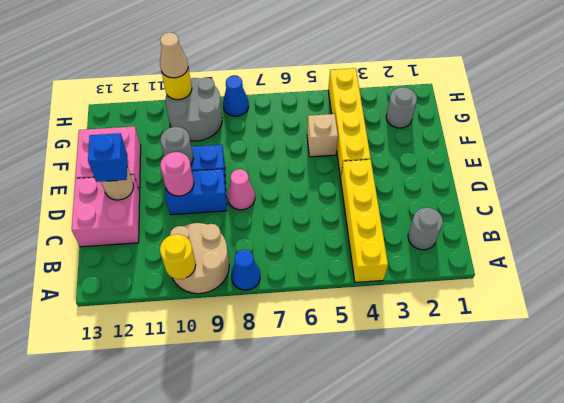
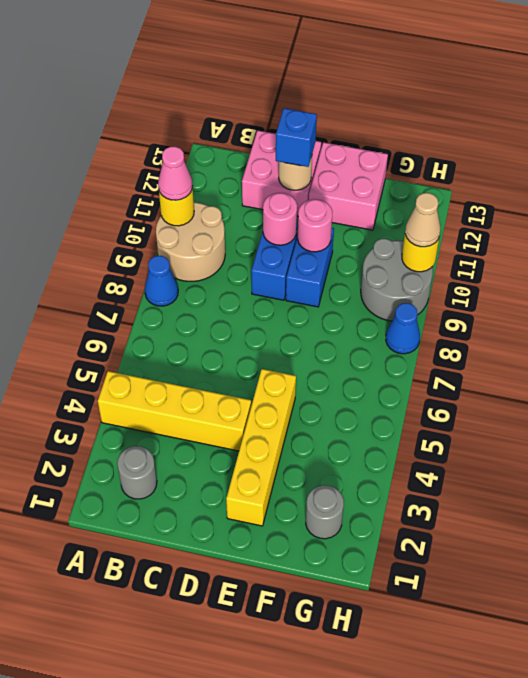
pink 1x1 cone [227,169,255,210] -> pink 1x1 cone moved to [158,147,193,200]
yellow 1x4 brick [328,68,371,178] -> yellow 1x4 brick turned to [226,369,296,526]
grey 1x1 round brick [160,127,193,165] -> pink 1x1 round brick [298,199,333,252]
tan 1x1 brick [307,114,338,157] -> none

